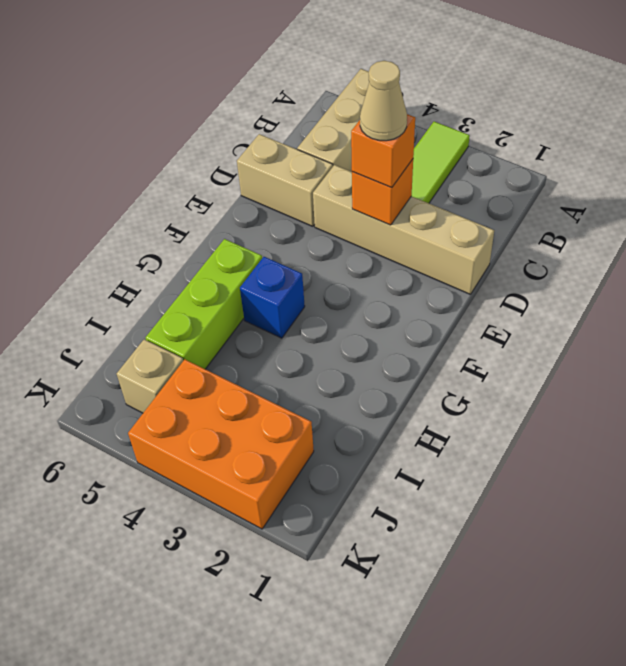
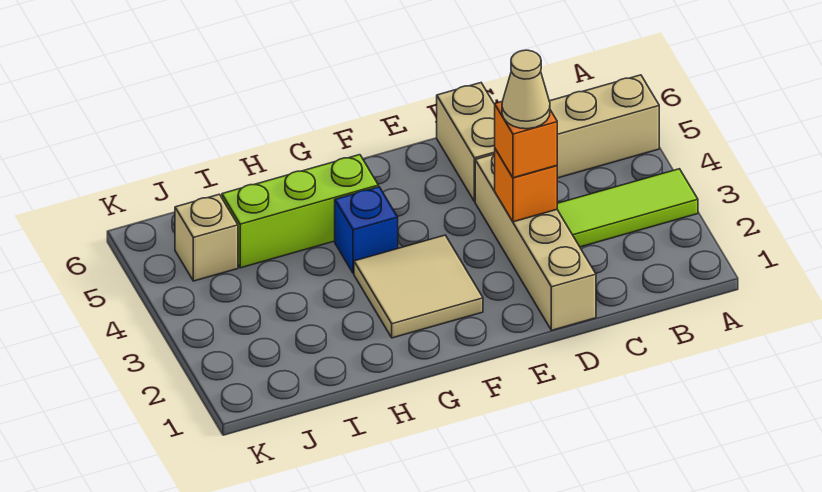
none -> tan 2x2 tile [354,235,483,338]
orange 2x3 brick [128,359,314,529] -> none

